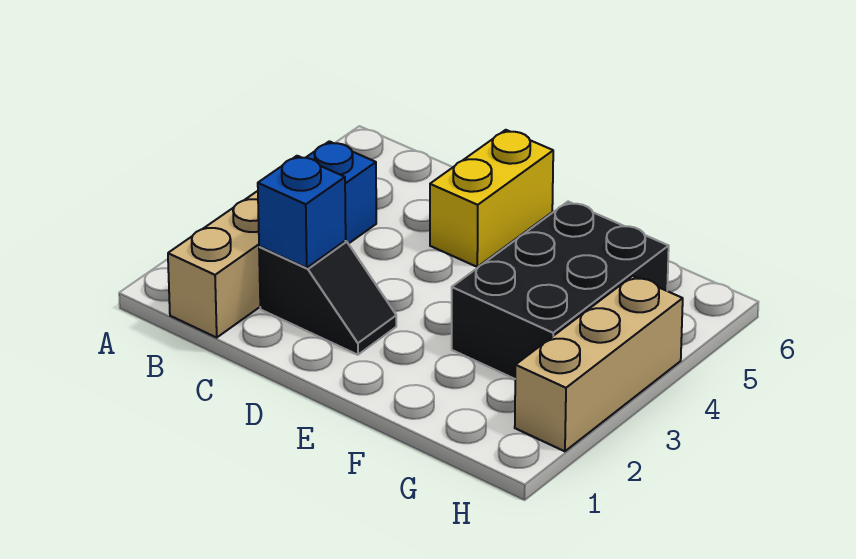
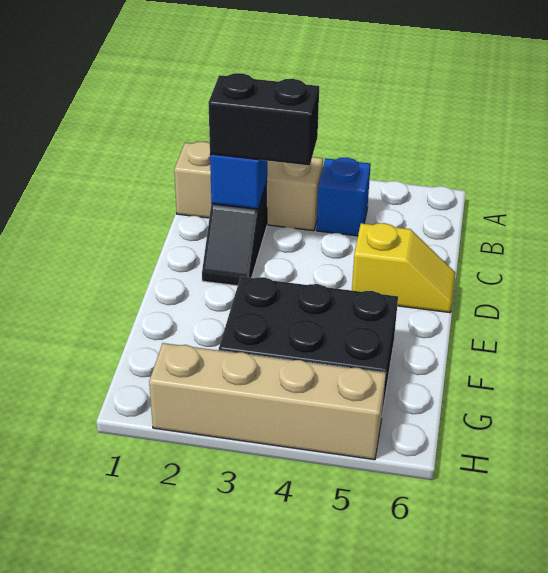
none -> black 1x2 brick [208,73,319,166]
yellow 1x2 brick [430,130,553,267] -> yellow 1x2 slope [352,223,455,313]
tan 1x3 brick [515,276,683,451] -> tan 1x4 brick [149,343,386,460]

